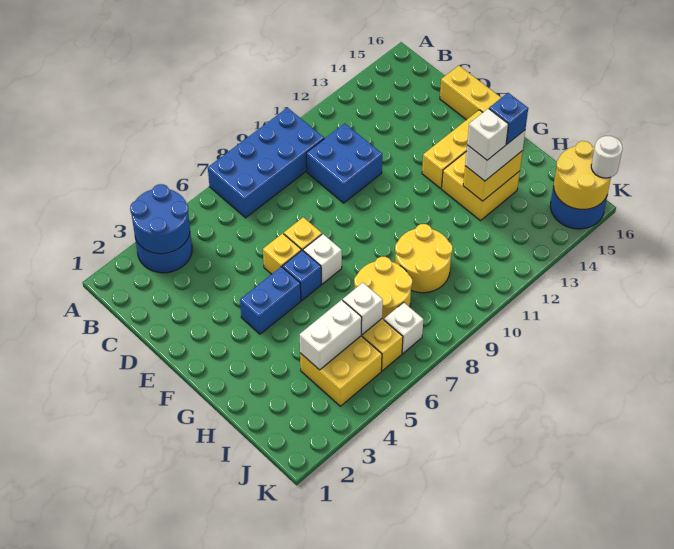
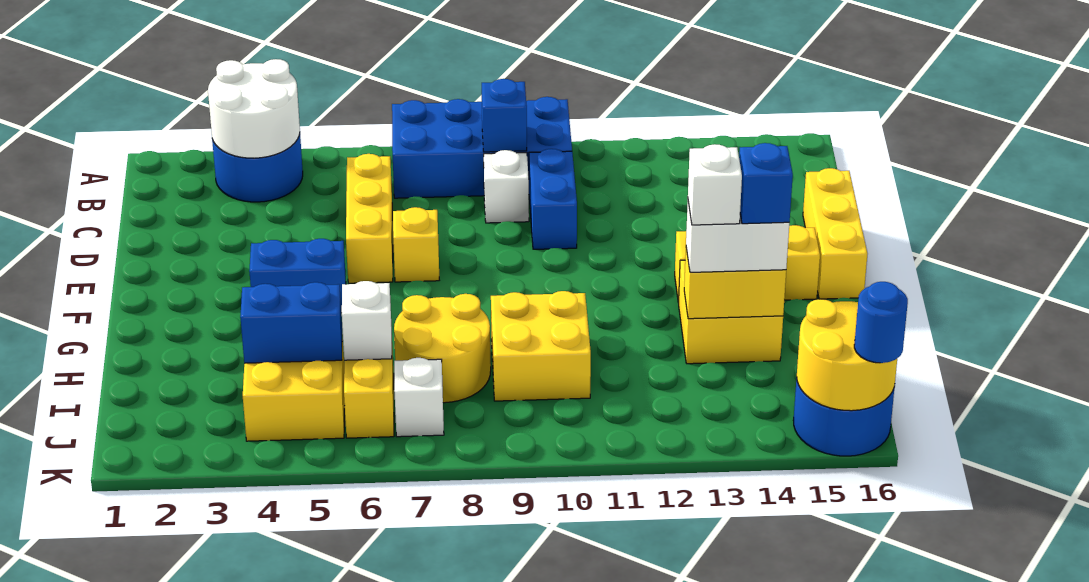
blue 2x2 round brick [130,184,190,254] -> white 2x2 round brick [208,59,300,158]
blue 2x2 brick [306,123,382,203] -> blue 1x2 brick [529,149,577,249]
yellow 1x1 brick [263,233,301,274] -> yellow 1x3 brick [346,154,393,283]
blue 1x1 brick [282,250,321,300] -> blue 1x1 brick moved to [482,79,527,152]
white 1x1 brick [303,234,342,284] -> white 1x1 brick moved to [484,150,529,223]
yellow 2x2 round brick [395,224,452,293] -> yellow 2x2 brick [491,291,591,401]
white 1x2 brick [300,300,362,370] -> blue 1x2 brick [240,282,342,363]
white 1x1 round brick [591,136,623,178] -> blue 1x1 round brick [854,282,908,363]

